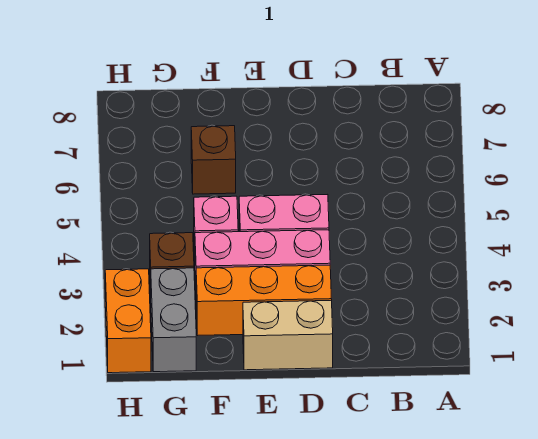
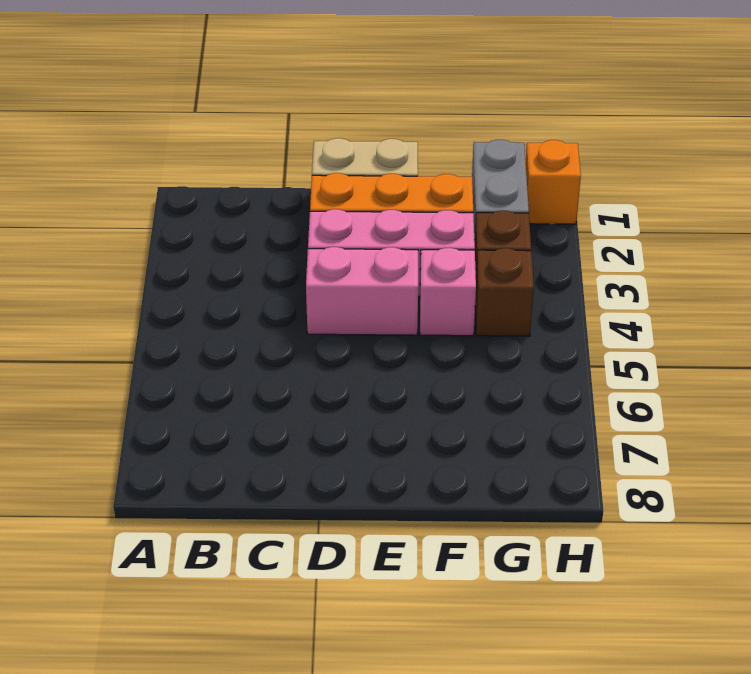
brown 1x1 brick [191,126,236,194] -> brown 1x1 brick moved to [475,248,534,336]
orange 1x2 brick [105,269,151,373] -> orange 1x1 brick [526,140,581,224]

